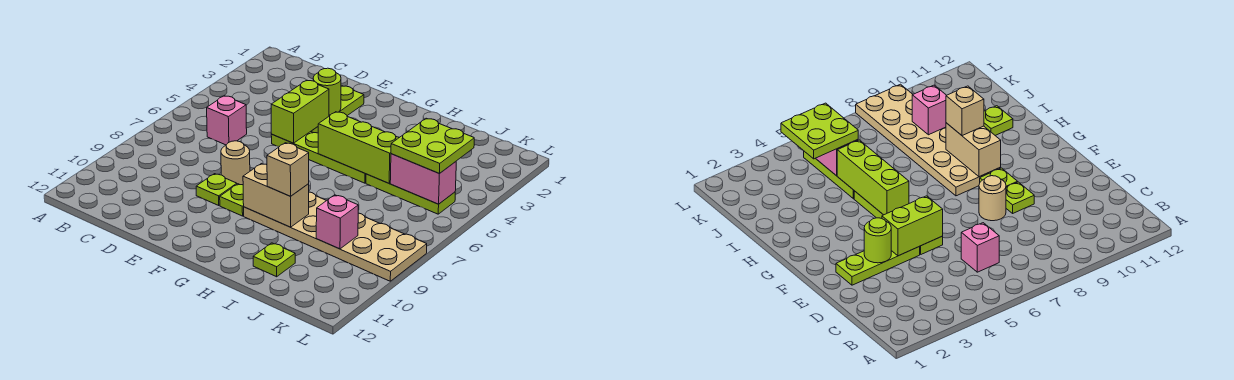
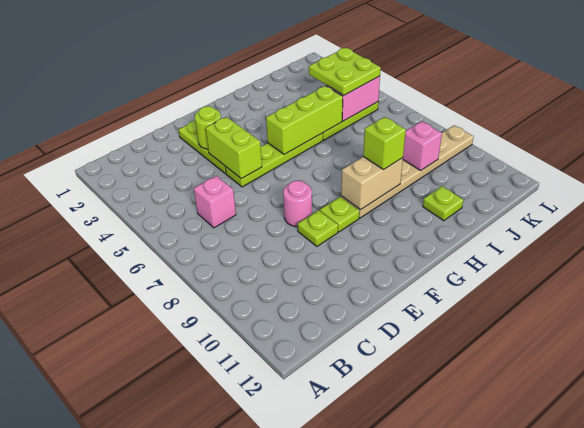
tan 1x1 round brick [221,141,250,185] -> pink 1x1 round brick [283,181,312,227]
tan 2x6 plate [244,192,427,281] -> tan 1x6 plate [341,125,474,218]
tan 1x1 brick [267,143,309,196] -> lime 1x1 brick [363,117,406,170]

